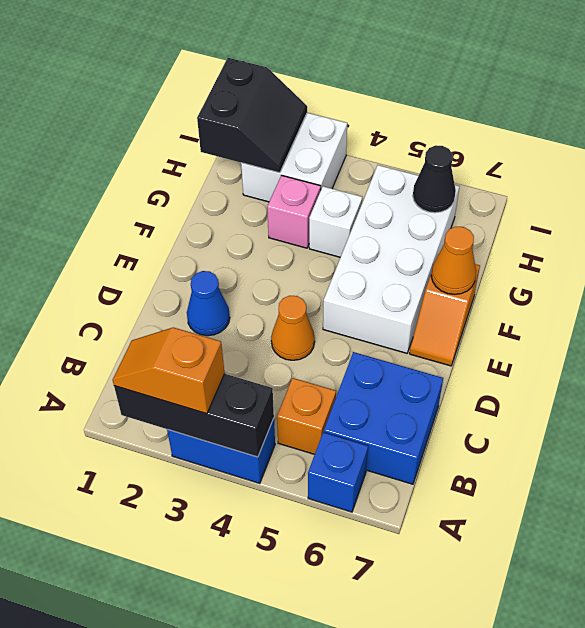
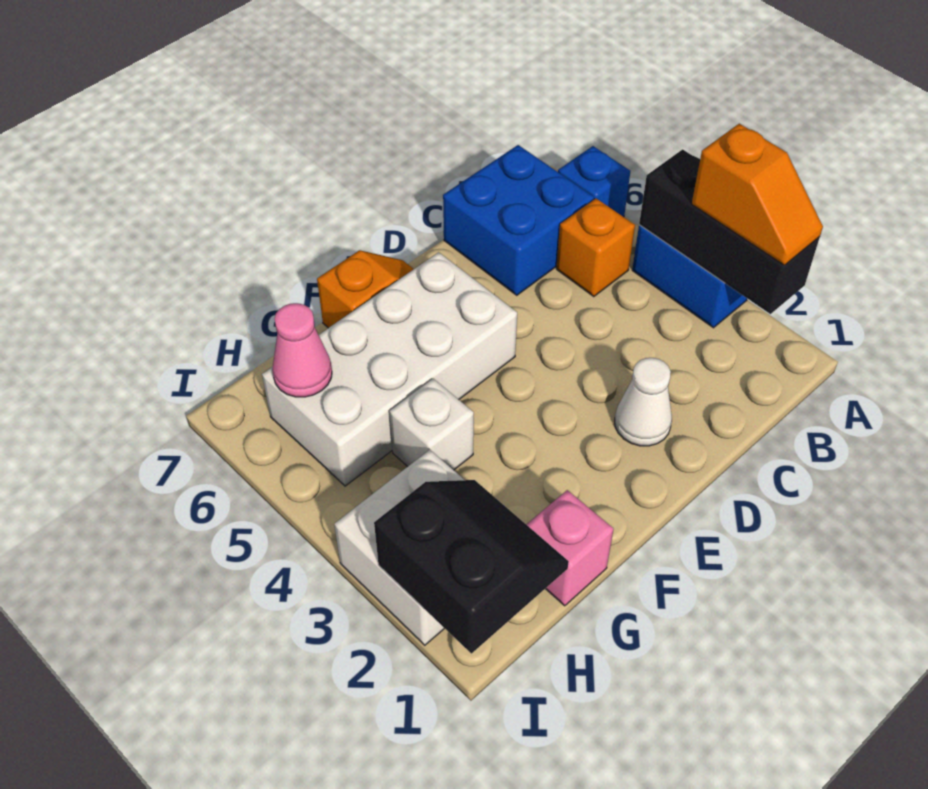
blue 1x1 cone [187,271,230,336] -> white 1x1 cone [615,358,672,446]
orange 1x1 cone [271,296,315,360] -> none
orange 1x1 cone [431,227,476,294] -> none
pink 1x1 brick [267,175,321,248] -> pink 1x1 brick moved to [526,490,614,606]
black 2x2 slope [197,58,307,173] -> black 2x2 slope turned to [374,480,569,653]
black 1x1 cone [413,145,456,213] -> pink 1x1 cone [272,303,332,397]

